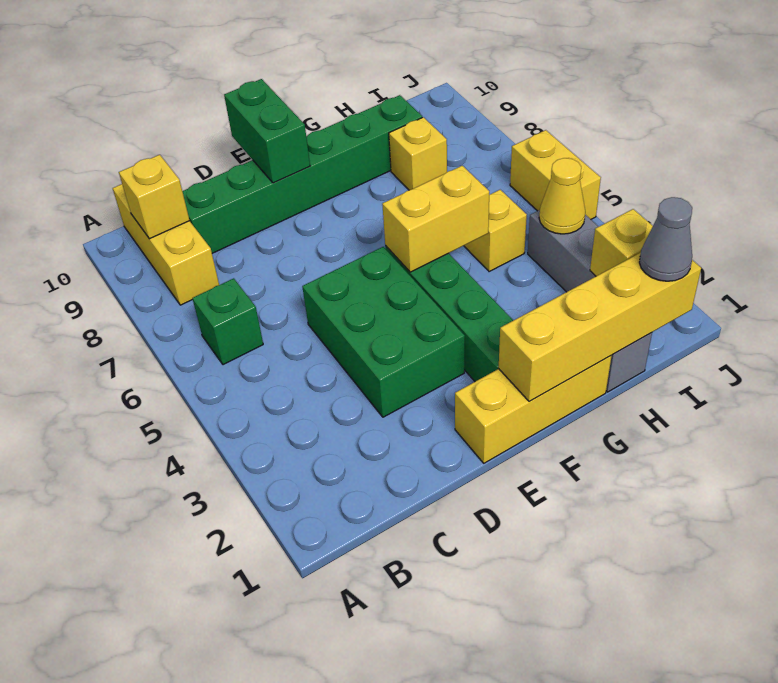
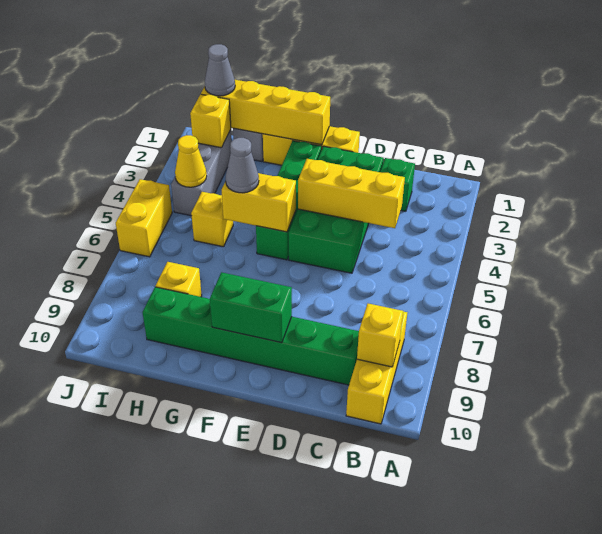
green 1x1 brick [192,278,263,365] -> green 1x1 brick moved to [381,158,415,211]
none -> yellow 1x3 brick [298,159,405,228]
green 2x3 brick [302,247,465,417] -> green 2x4 brick [289,146,384,273]
green 1x2 brick [224,79,310,183] -> green 1x2 brick turned to [210,272,292,343]
none -> grey 1x1 cone [226,138,259,193]

